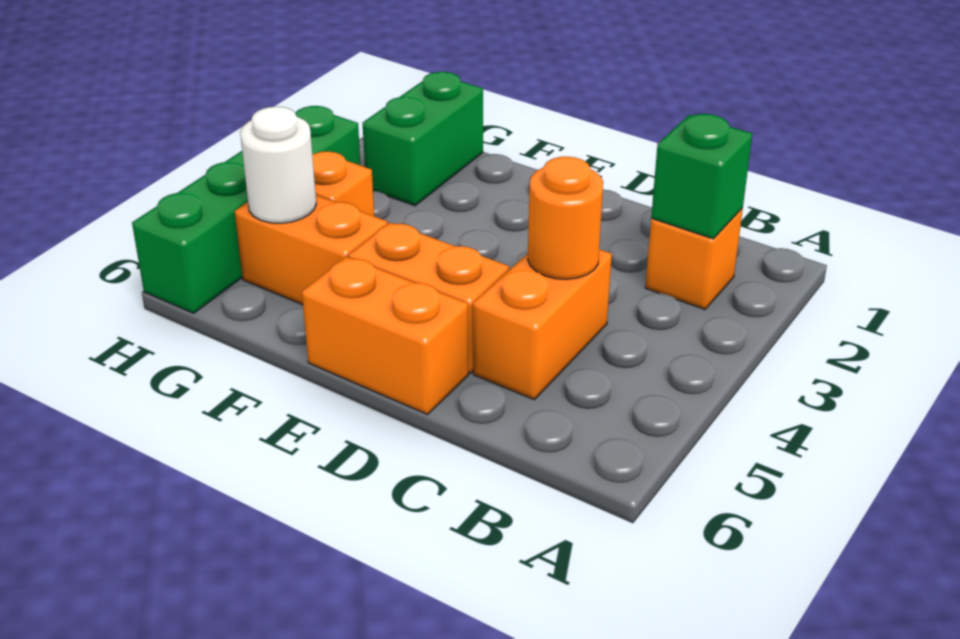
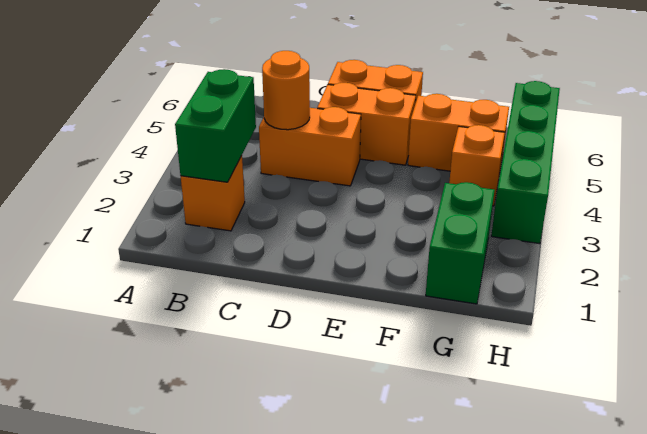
green 1x1 brick [651,114,752,239] -> green 1x2 brick [175,69,256,182]
orange 1x2 brick [473,249,612,399] -> orange 1x2 brick turned to [259,107,361,186]
white 1x1 round brick [240,107,316,223] -> none

